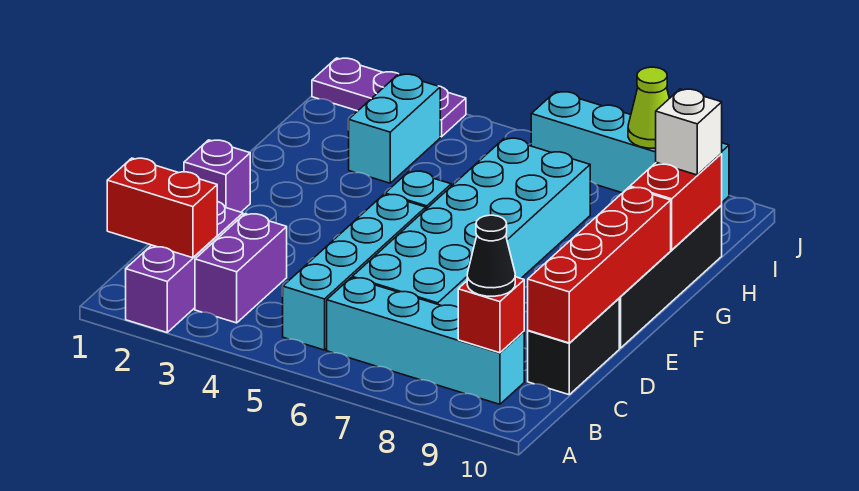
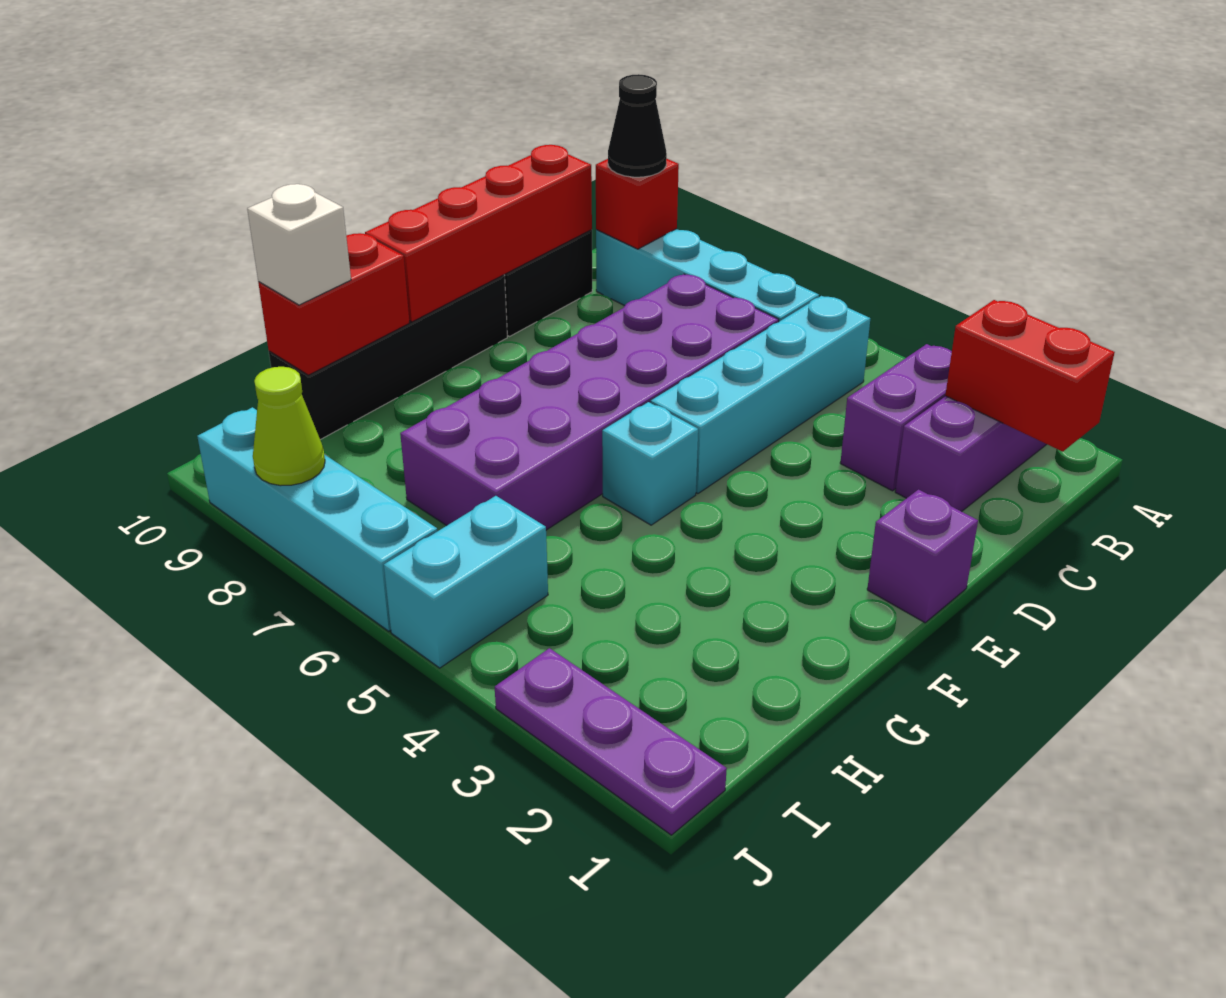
cyan 2x6 brick [352,138,590,307] -> purple 2x6 brick [400,274,779,530]
cyan 1x2 brick [348,74,440,183] -> cyan 1x2 brick moved to [384,496,548,668]

